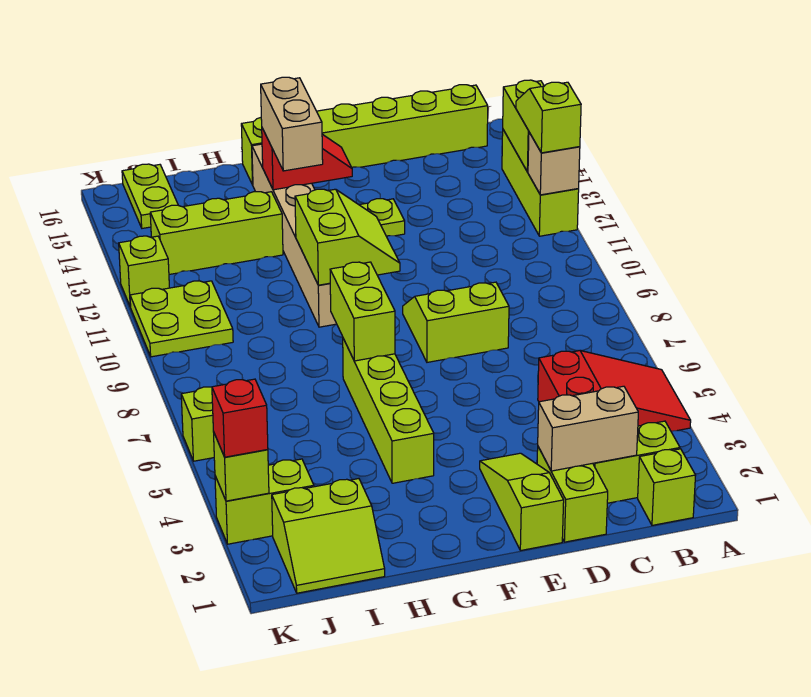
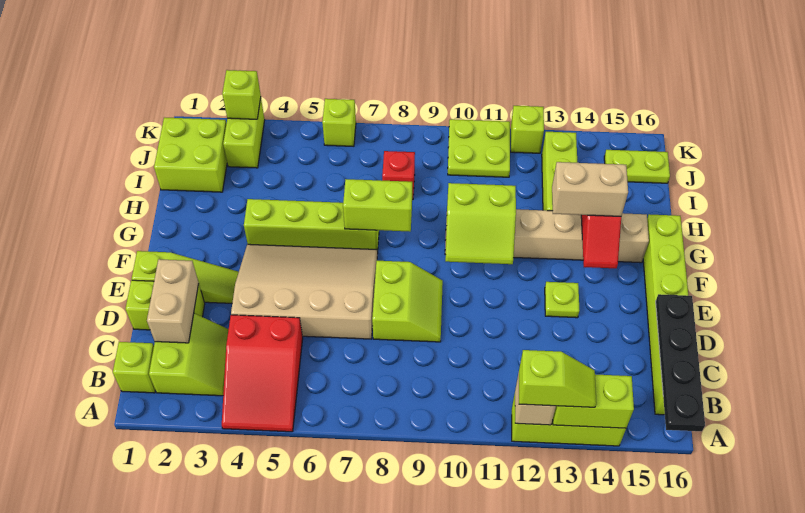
none -> black 1x4 plate [656,294,705,431]
none -> tan 3x4 slope [231,244,378,339]
lime 2x2 slope [272,479,385,593] -> lime 2x2 brick [154,117,227,192]
red 1x1 brick [212,379,268,457] -> red 1x1 brick moved to [382,151,415,200]

